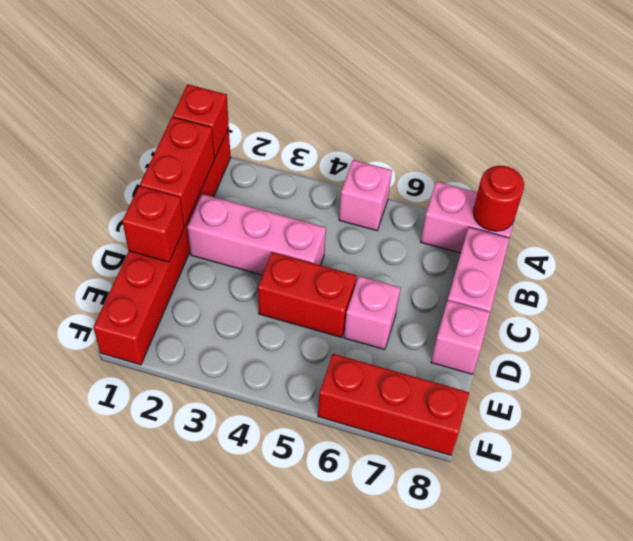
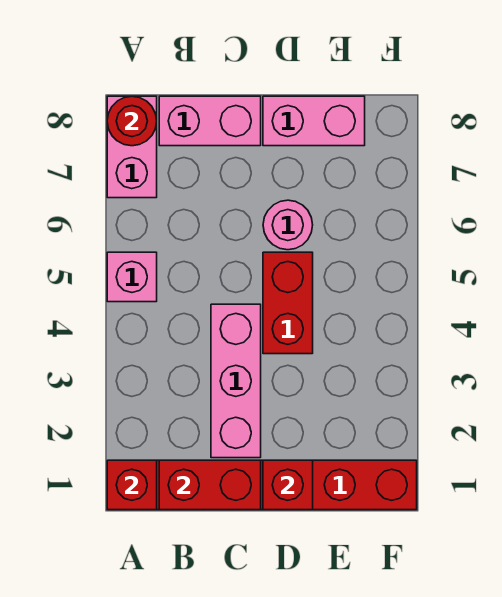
pink 1x1 brick [344,276,400,350] -> pink 1x1 round brick [263,200,313,250]
pink 1x1 brick [431,300,490,374] -> pink 1x2 brick [263,96,365,146]
red 1x3 brick [318,354,469,455] -> none

